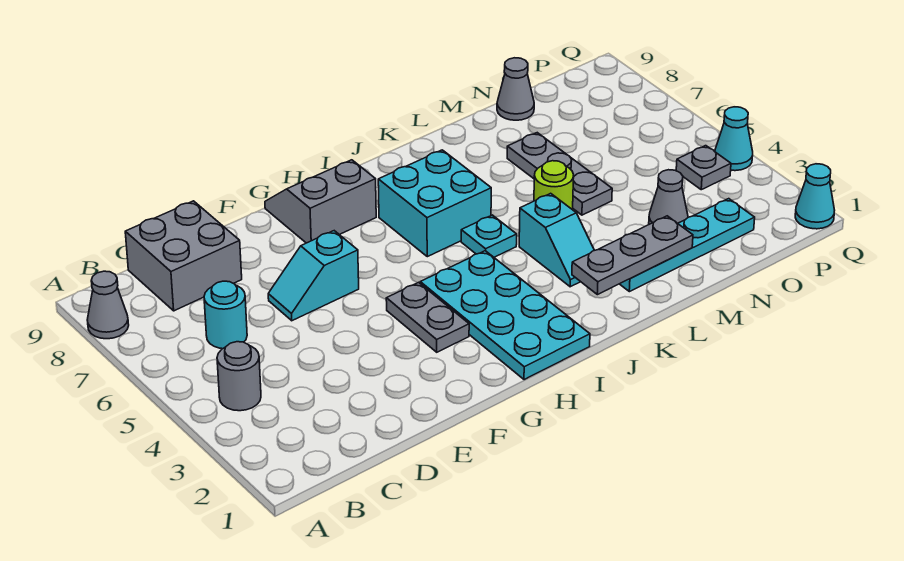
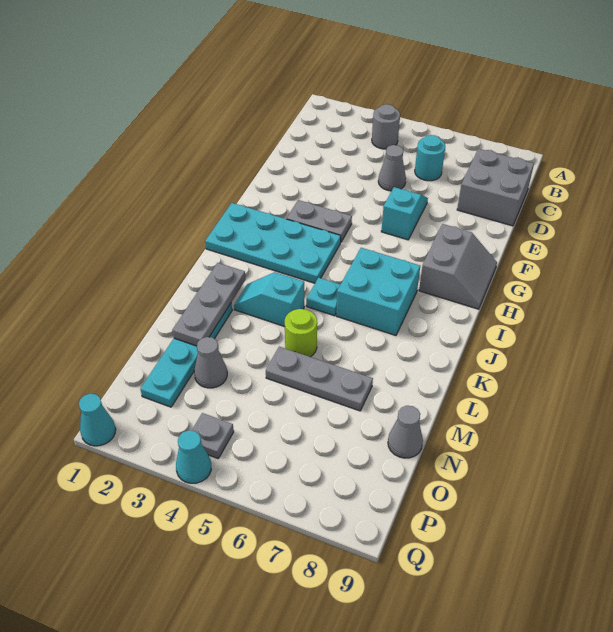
grey 1x1 cone [87,271,129,339] -> grey 1x1 cone moved to [378,145,406,191]

